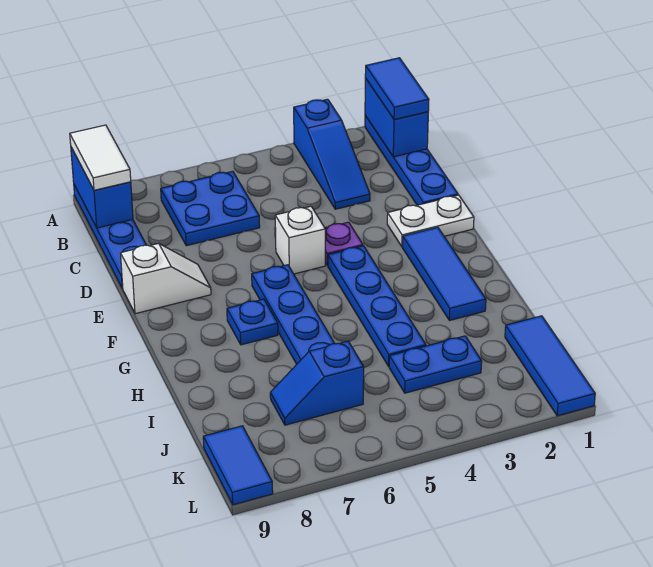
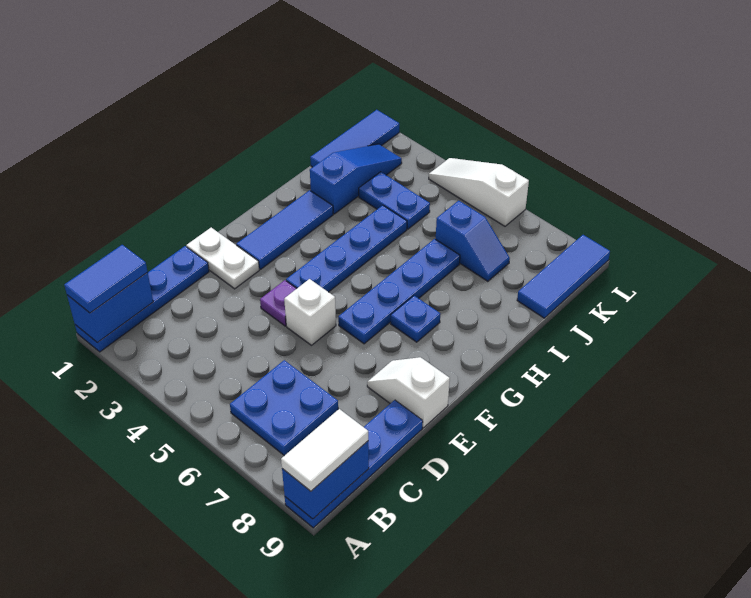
blue 1x3 slope [294,99,370,209] -> blue 1x3 slope moved to [310,144,402,214]
blue 1x2 tile [203,426,273,505] -> blue 1x3 tile [517,235,610,318]
none -> white 1x3 slope [429,158,529,226]

